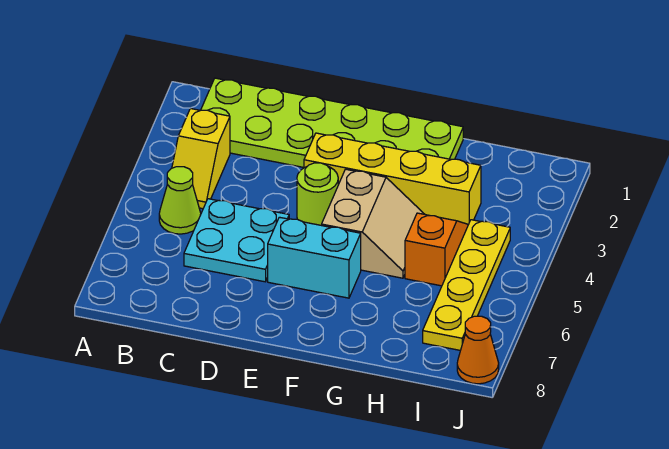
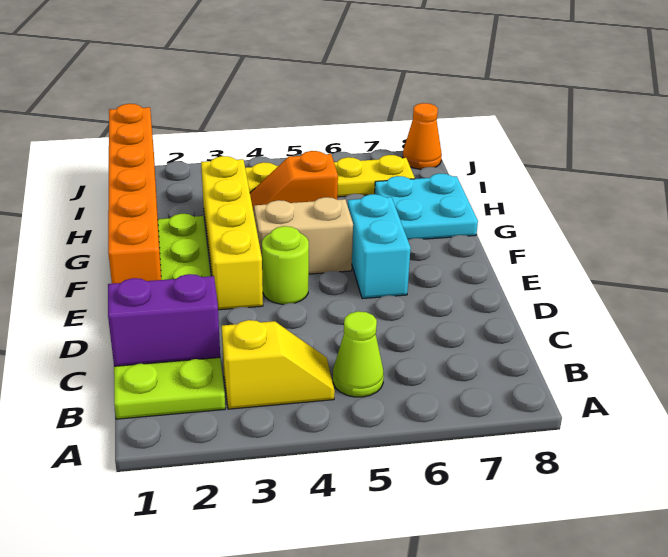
none -> purple 1x2 brick [108,274,220,366]
cyan 2x2 plate [184,199,289,282] -> cyan 2x2 plate moved to [375,173,478,239]
none -> orange 1x6 brick [108,104,161,284]

